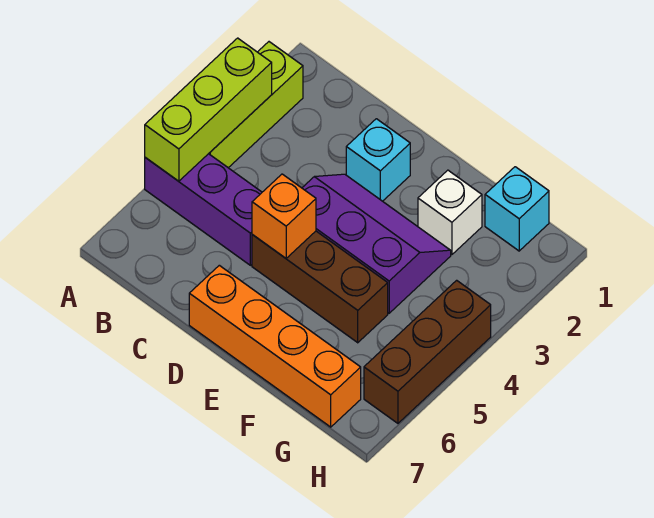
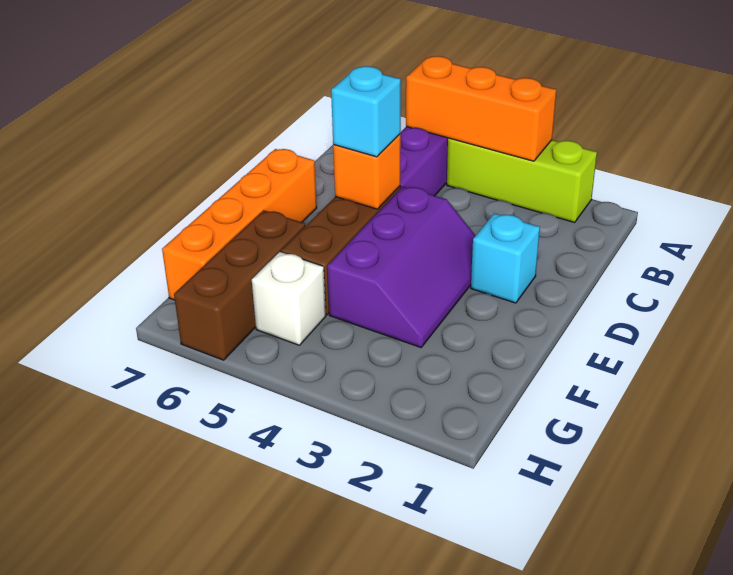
lime 1x3 brick [145,38,272,181] -> orange 1x3 brick [406,56,556,161]
white 1x1 brick [418,170,482,254] -> white 1x1 brick moved to [252,252,326,345]
cyan 1x1 brick [485,167,549,251] -> cyan 1x1 brick moved to [331,66,401,157]
brown 1x3 brick [364,280,491,423] -> brown 1x3 brick turned to [174,210,306,360]

